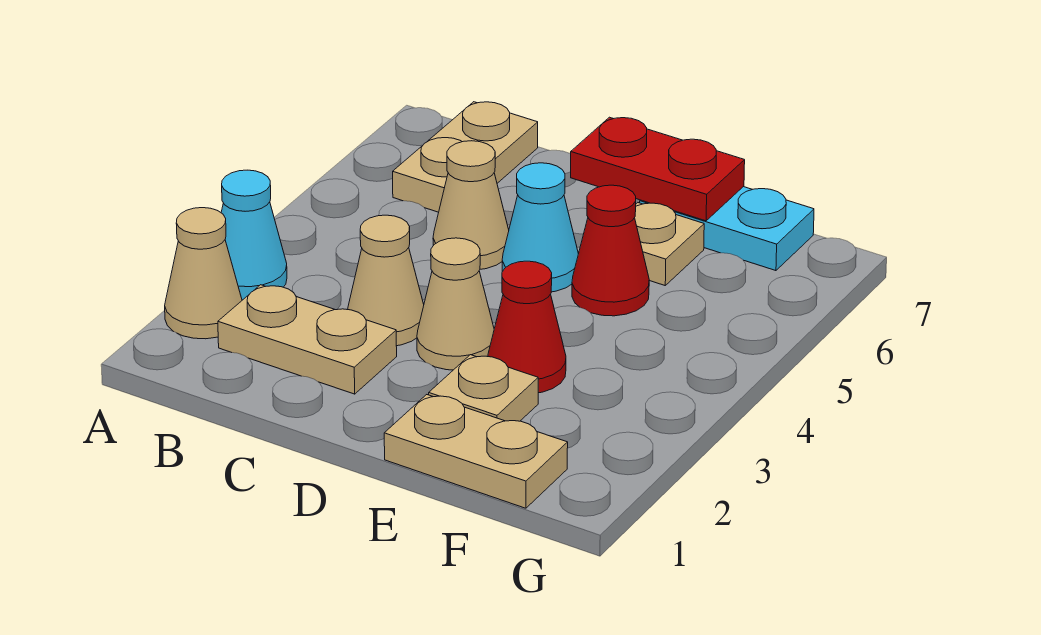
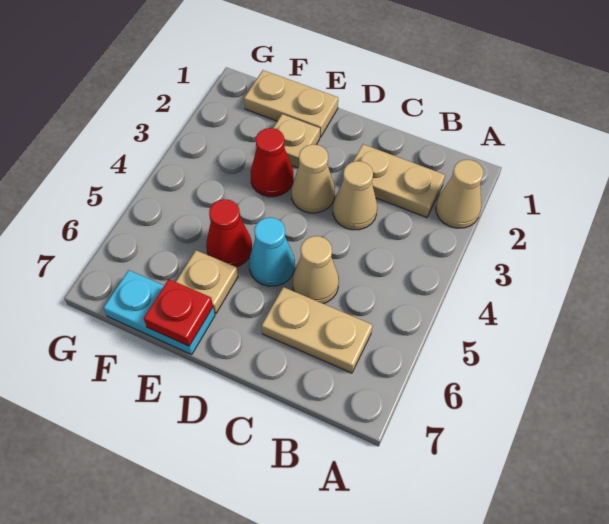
cyan 1x1 cone [221,170,287,300] -> none
tan 1x2 plate [393,102,538,212] -> tan 1x2 plate turned to [262,287,373,373]
red 1x2 plate [571,117,745,221] -> red 1x1 plate [144,279,213,346]

